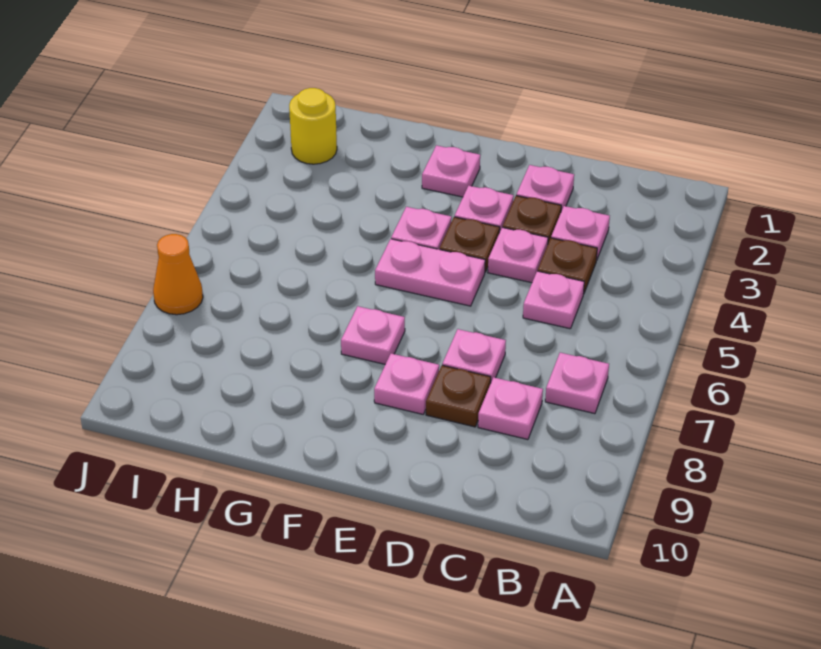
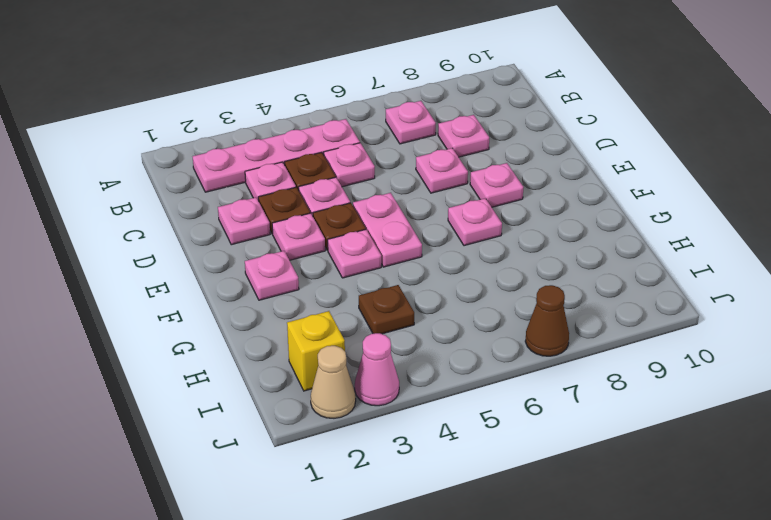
none -> pink 1x4 plate [193,119,360,192]
brown 1x1 plate [426,365,491,427] -> brown 1x1 plate moved to [359,285,414,334]
yellow 1x1 round brick [289,88,337,164] -> yellow 1x1 brick [287,311,345,391]
none -> tan 1x1 cone [311,346,356,418]
none -> pink 1x1 cone [355,333,399,406]
orange 1x1 cone [153,234,203,315] -> brown 1x1 cone [525,285,569,356]

